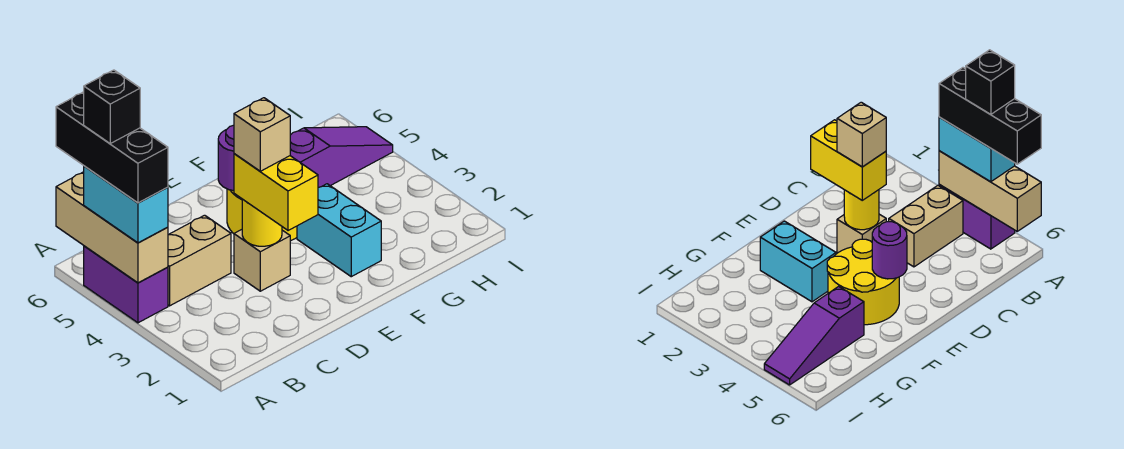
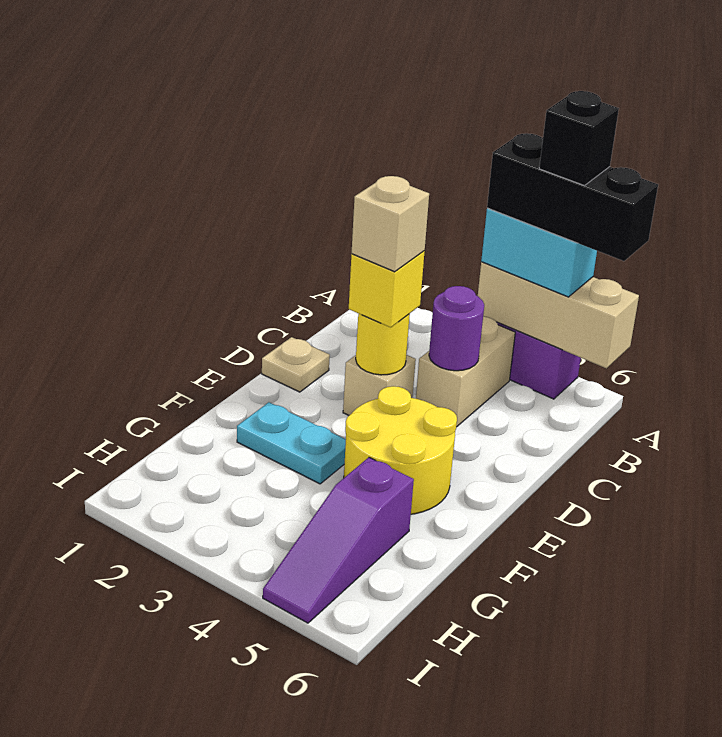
none -> tan 1x1 plate [262,337,330,392]
yellow 1x2 brick [234,154,318,231] -> yellow 1x1 brick [349,251,425,327]
purple 1x1 round brick [218,125,234,191] -> purple 1x1 round brick moved to [429,286,484,371]
cyan 1x2 brick [297,184,381,277] -> cyan 1x2 plate [237,402,346,484]

